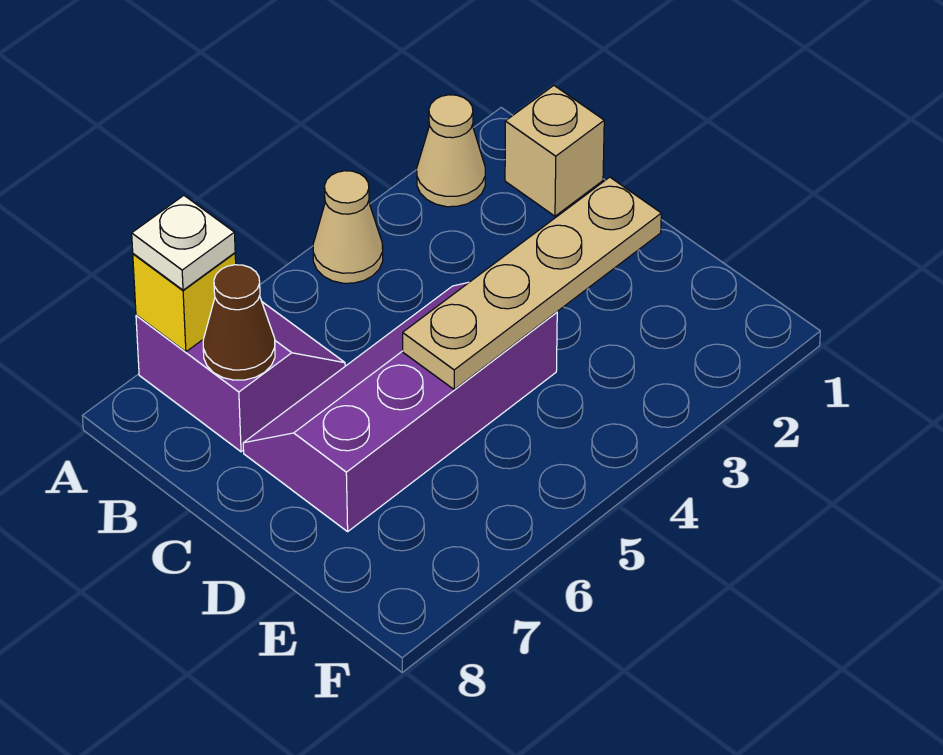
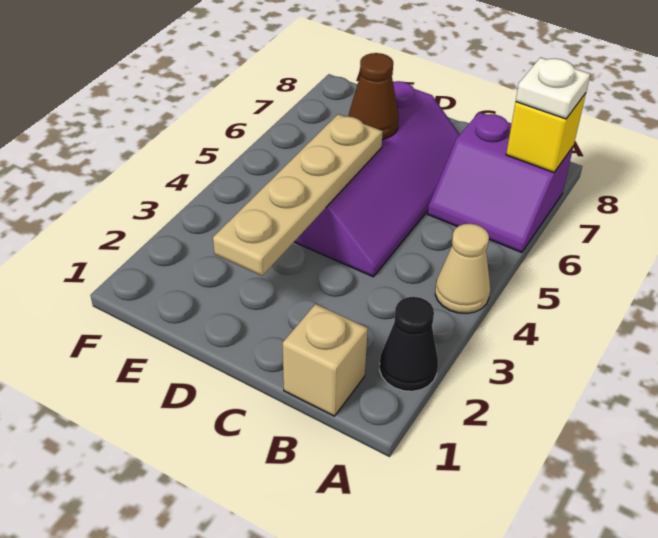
tan 1x1 cone [417,95,485,207] -> black 1x1 cone [380,297,438,391]
brown 1x1 cone [203,265,275,380] -> brown 1x1 cone moved to [349,53,399,139]

